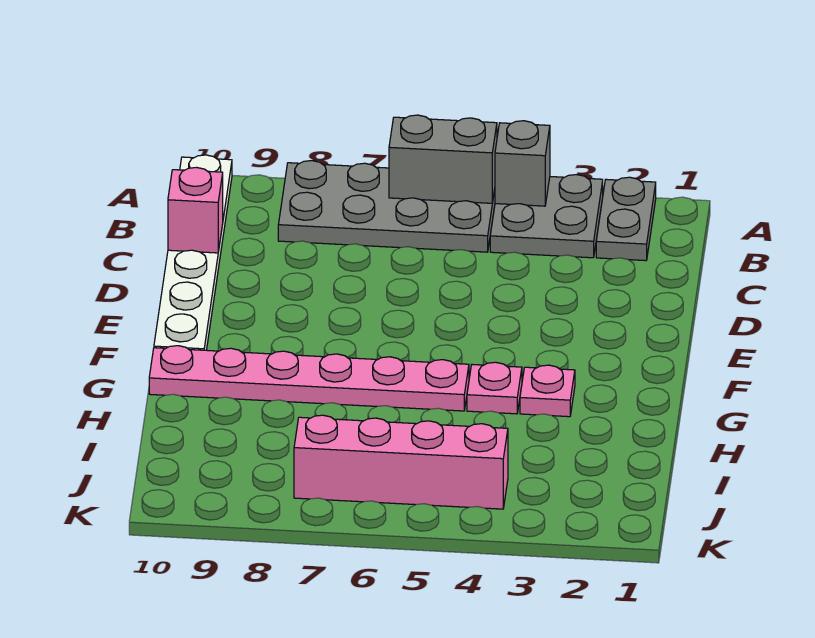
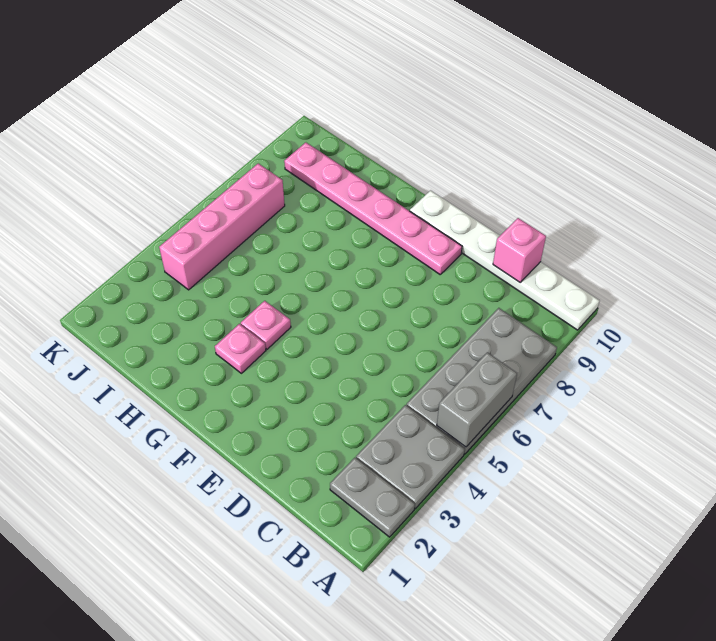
grey 1x1 brick [495,121,550,206] -> none
pink 1x6 plate [149,346,469,411] -> pink 1x6 plate turned to [284,143,462,274]

